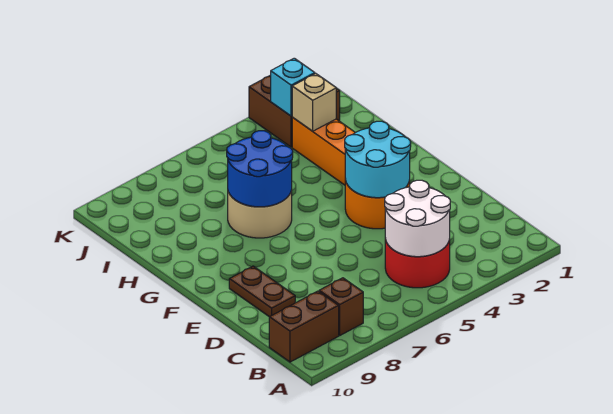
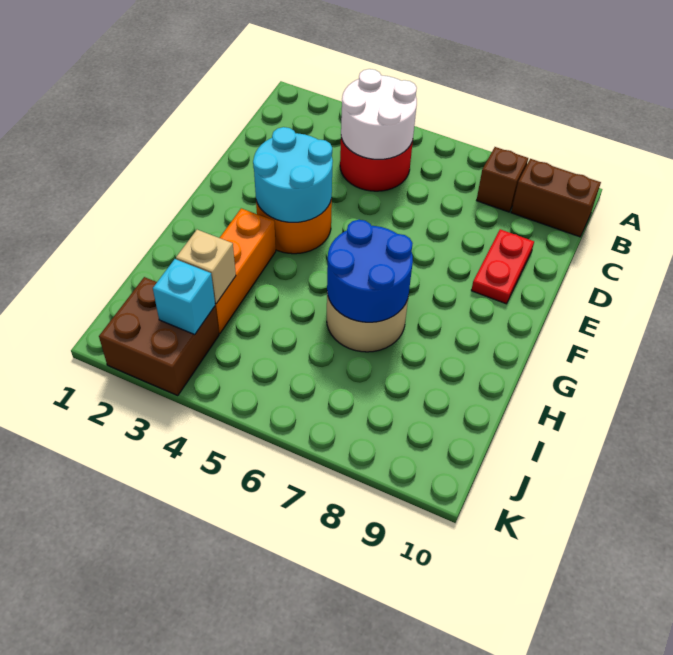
brown 1x2 plate [229,266,295,317] -> red 1x2 plate [471,229,534,304]

